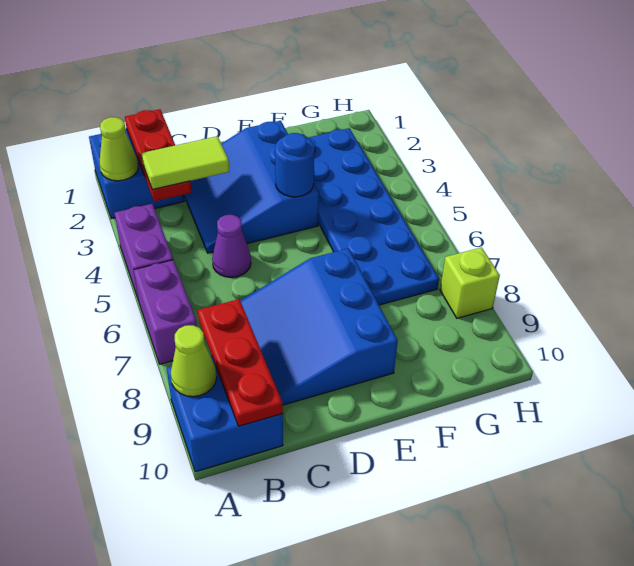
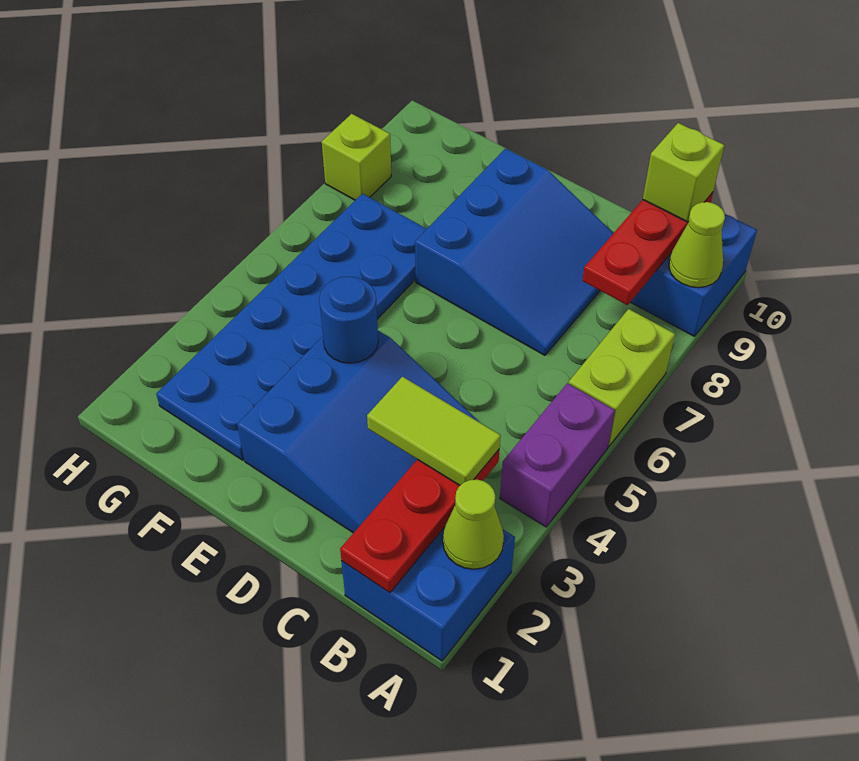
purple 1x2 brick [134,260,197,364] -> lime 1x2 brick [569,309,675,446]
none -> lime 1x1 brick [643,123,724,222]
purple 1x1 cone [212,215,251,277] -> none

